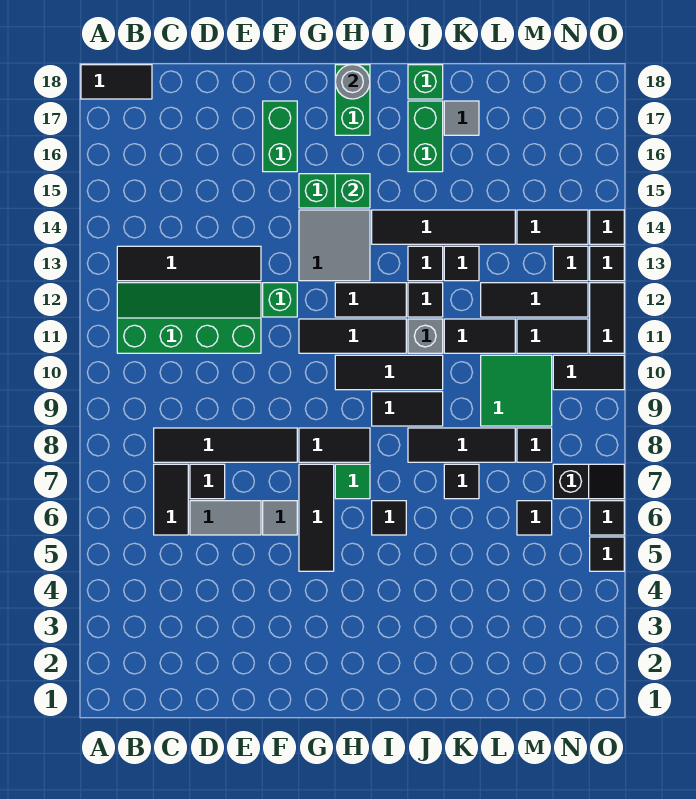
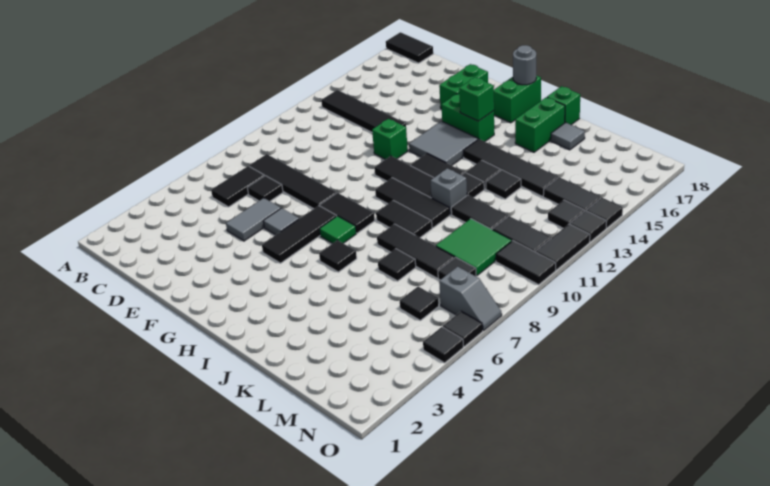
green 2x4 slope [117,283,261,353] -> none
grey 1x2 tile [190,501,261,535] -> grey 1x2 tile turned to [226,198,281,241]
black 1x3 tile [481,283,588,317] -> none
black 1x2 slope [553,464,624,499] -> grey 1x2 slope [439,267,502,331]

